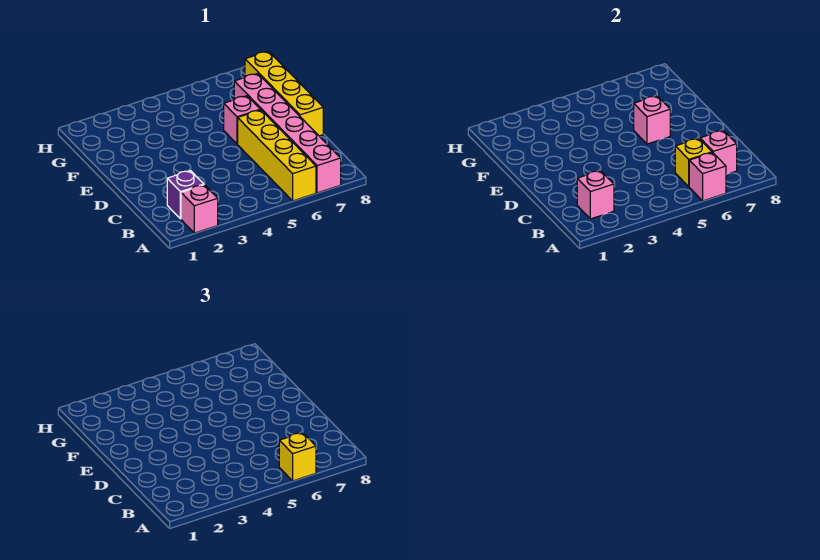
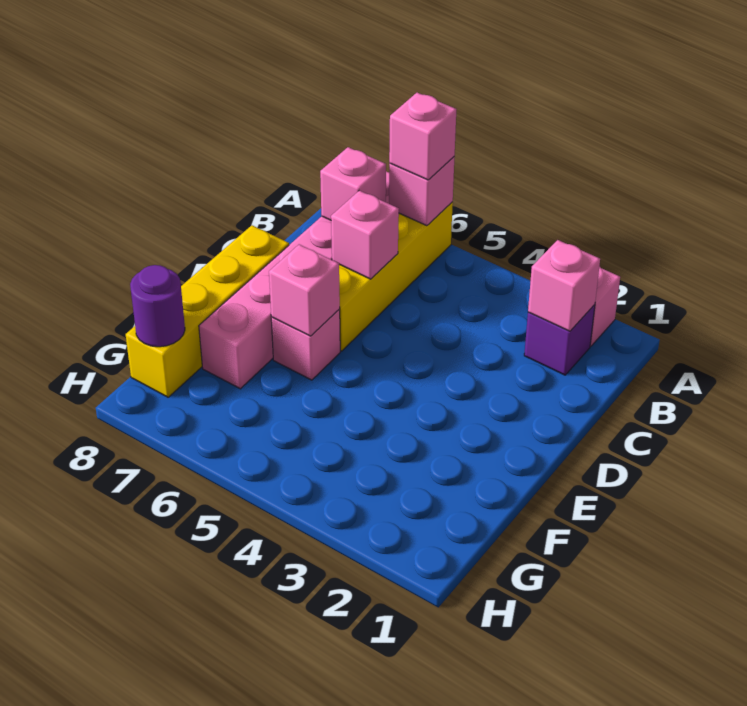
yellow 1x1 brick [279,433,316,481] -> pink 1x1 brick [389,93,456,180]
yellow 1x1 brick [675,138,712,186] -> none
none -> pink 1x1 brick [331,190,399,279]
none -> purple 1x1 round brick [130,265,185,347]

